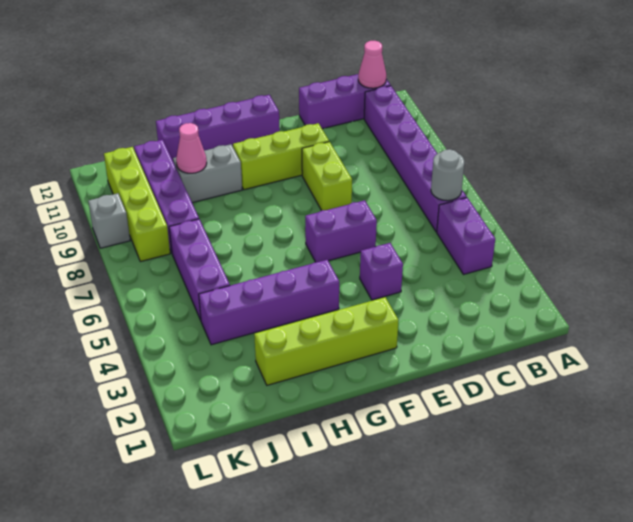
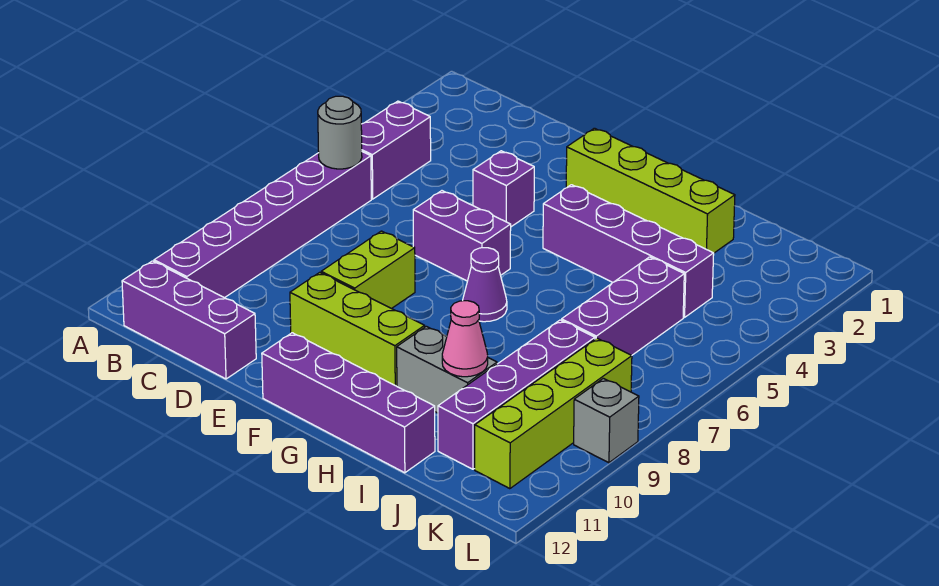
pink 1x1 cone [358,41,386,88] -> none
none -> purple 1x1 cone [463,248,507,322]

